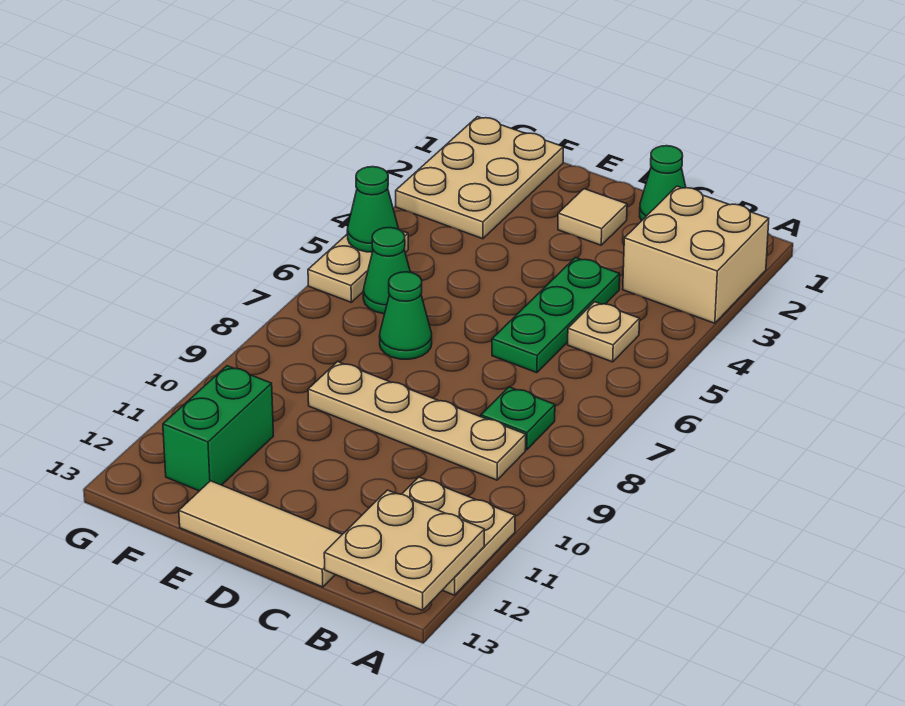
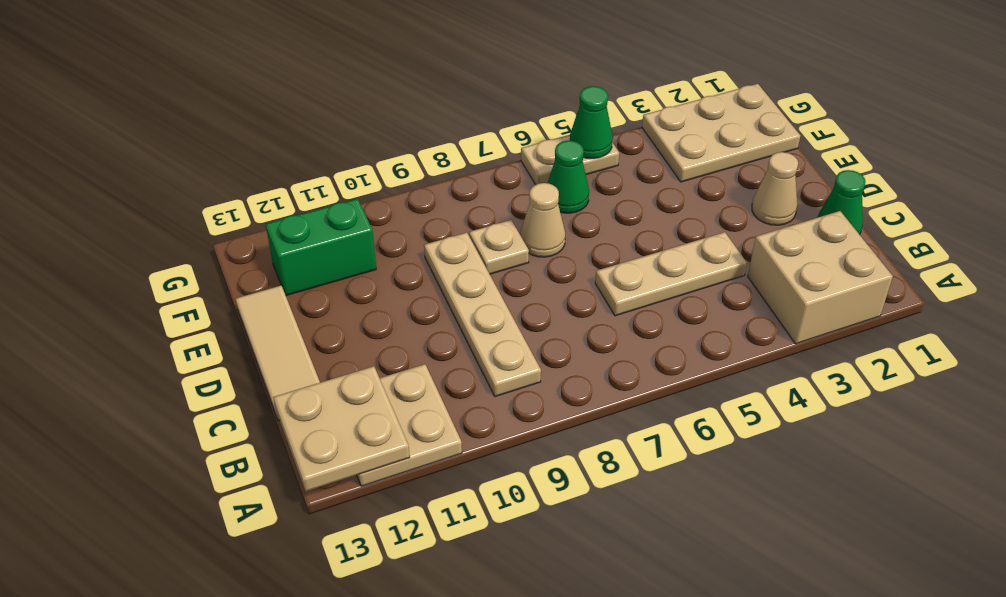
tan 1x1 plate [568,302,640,362] -> tan 1x1 plate moved to [469,220,529,274]
green 1x1 plate [481,387,555,450] -> none
green 1x3 plate [492,258,620,373] -> tan 1x3 plate [595,232,747,316]
tan 1x1 tile [558,189,627,245] -> tan 1x1 cone [752,152,798,225]
green 1x1 cone [380,272,432,359] -> tan 1x1 cone [520,183,565,257]

